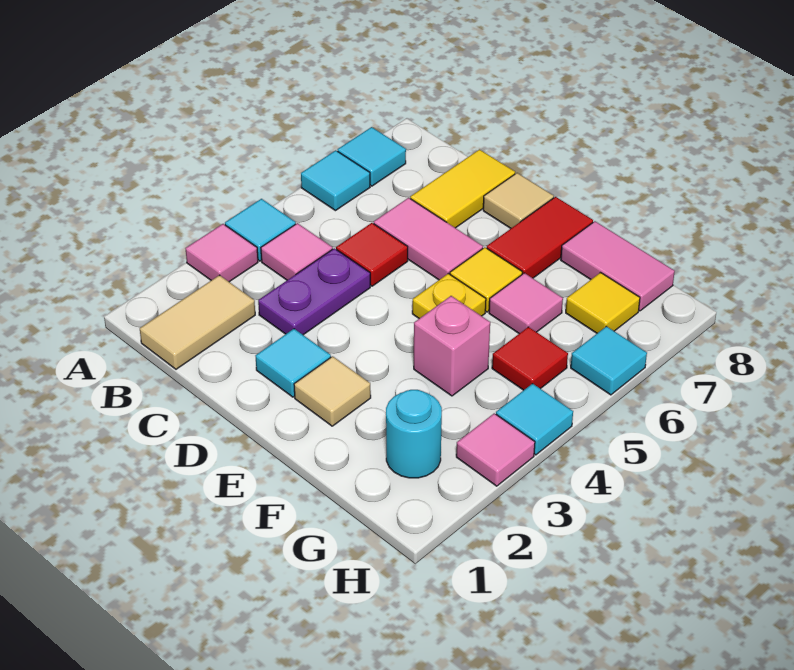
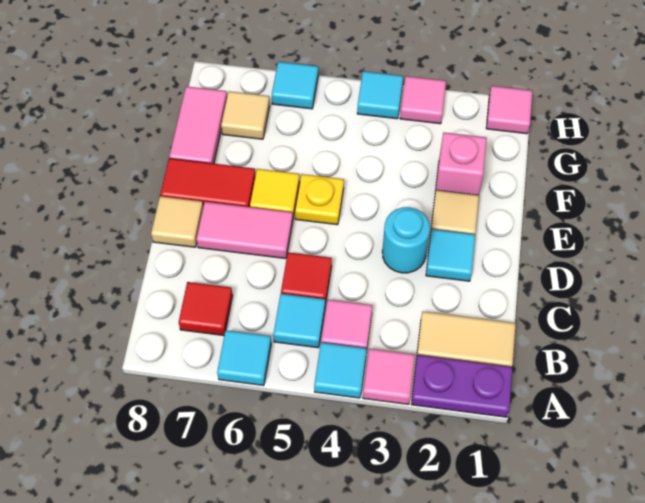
cyan 1x1 tile [338,127,406,186] -> cyan 1x1 tile moved to [273,294,325,348]
purple 1x2 plate [258,248,370,335] -> purple 1x2 plate moved to [411,355,512,417]
pink 1x2 tile [374,198,483,280] -> pink 1x2 tile turned to [197,202,293,259]
yellow 1x2 tile [410,149,515,228] -> none
pink 1x1 brick [414,296,490,396] -> pink 1x1 brick moved to [435,132,487,195]
pink 1x1 tile [489,273,563,334] -> pink 1x1 tile moved to [486,86,532,134]
cyan 1x1 round brick [386,390,442,478] -> cyan 1x1 round brick moved to [382,207,430,273]
red 1x1 tile [492,327,568,390] -> red 1x1 tile moved to [179,282,233,336]
yellow 1x1 tile [566,273,640,333] -> tan 1x1 tile [221,91,270,139]

